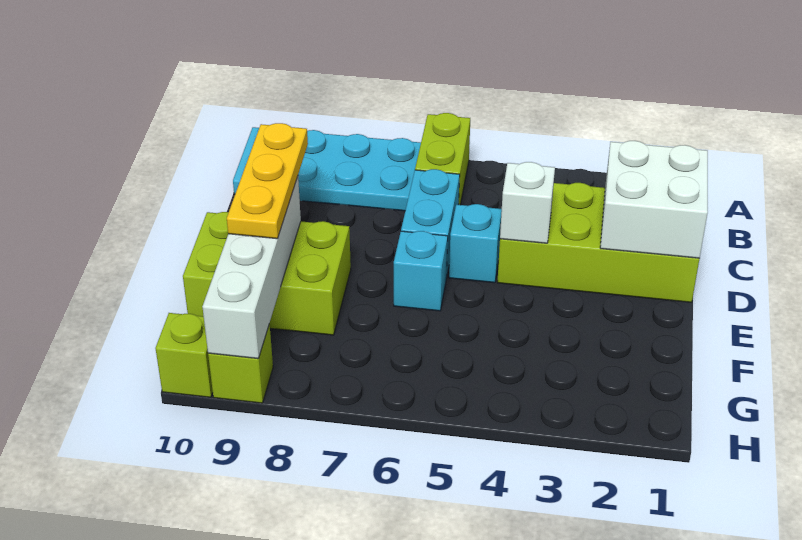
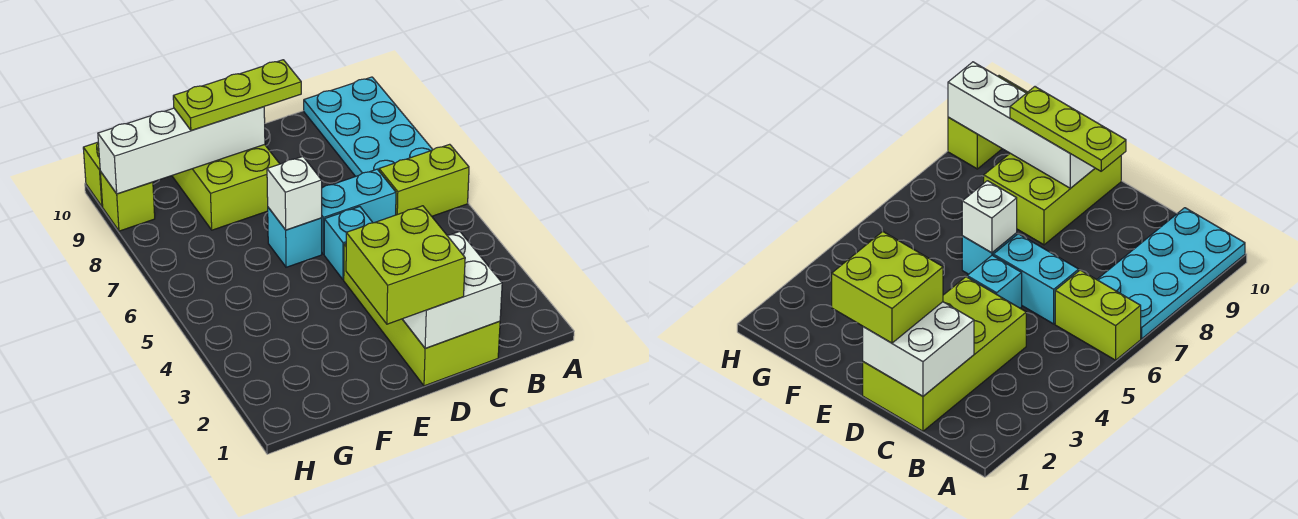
none -> lime 2x2 brick [346,206,465,324]
white 1x1 brick [500,162,555,243] -> white 1x1 brick moved to [267,156,322,230]
yellow 1x3 plate [227,123,308,239] -> lime 1x3 plate [173,60,301,130]

